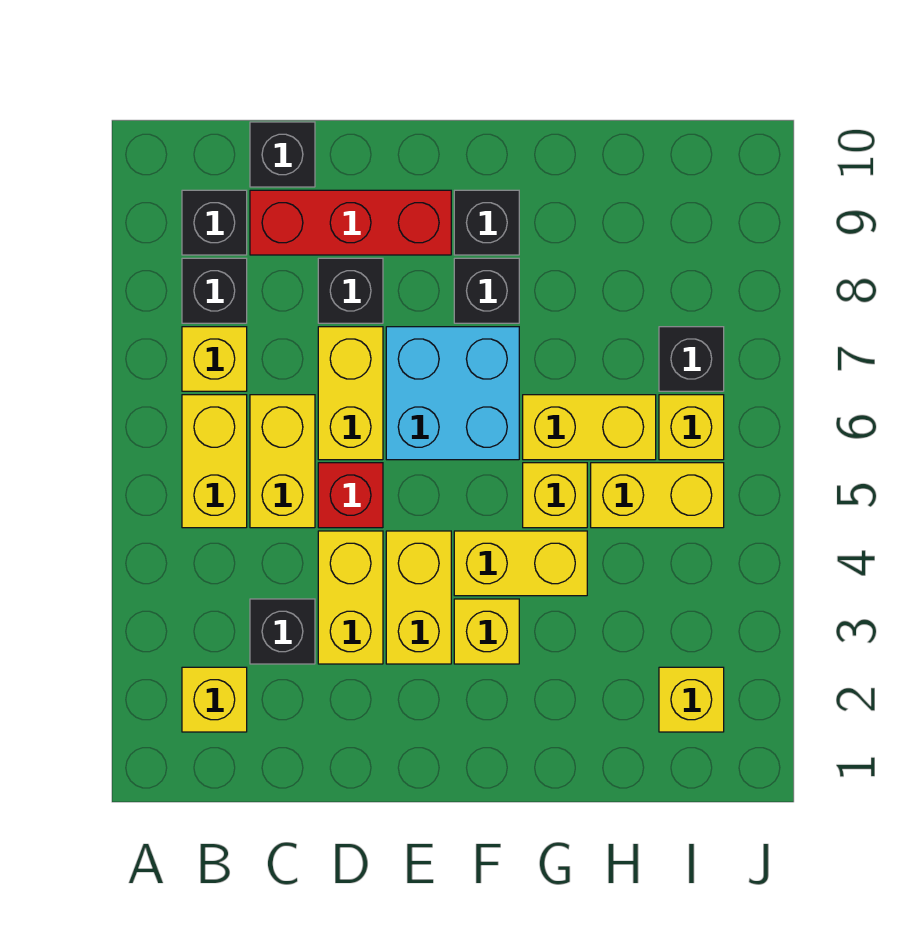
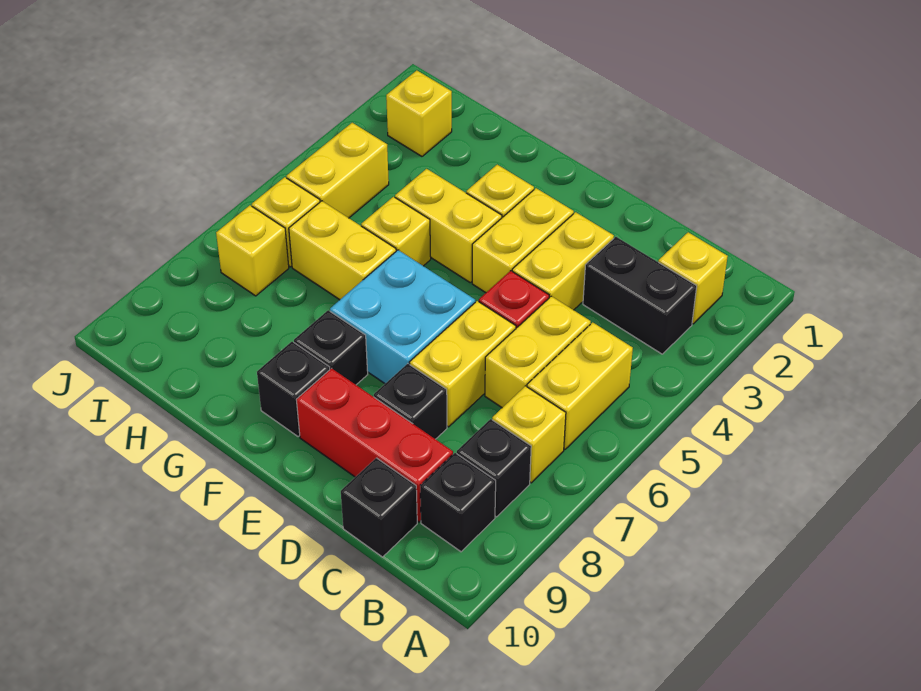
black 1x1 brick [250,599,315,664] -> black 1x2 brick [583,237,697,354]
yellow 1x2 brick [591,463,724,528] -> yellow 1x2 brick turned to [286,123,389,218]
black 1x1 brick [659,327,724,391] -> yellow 1x1 brick [216,205,289,296]

